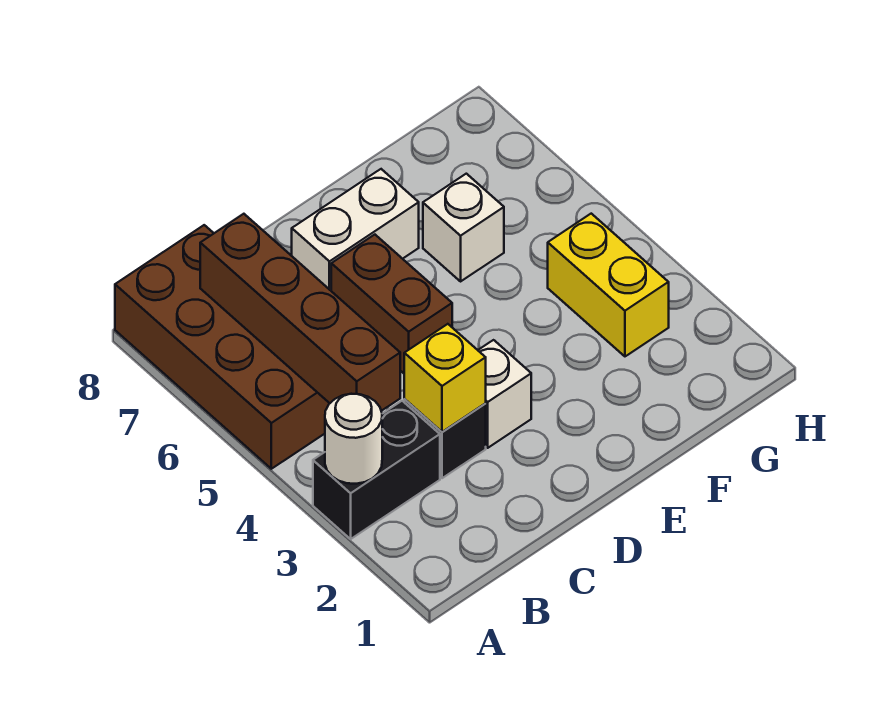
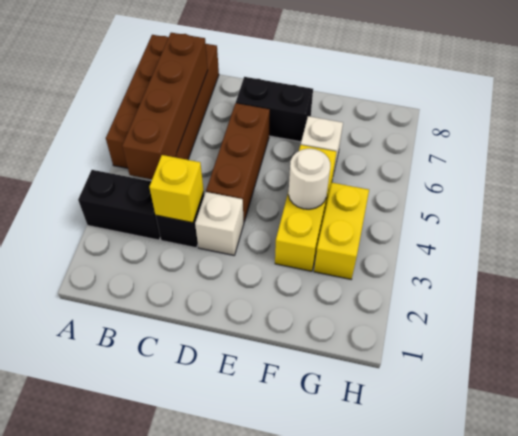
white 1x1 round brick [325,394,382,484] -> white 1x1 round brick moved to [288,149,330,209]
brown 1x2 brick [331,235,452,373] -> brown 1x3 brick [206,103,270,222]
white 1x2 brick [292,169,419,290] -> black 1x2 brick [236,77,313,142]
none -> yellow 1x3 brick [275,145,337,271]

